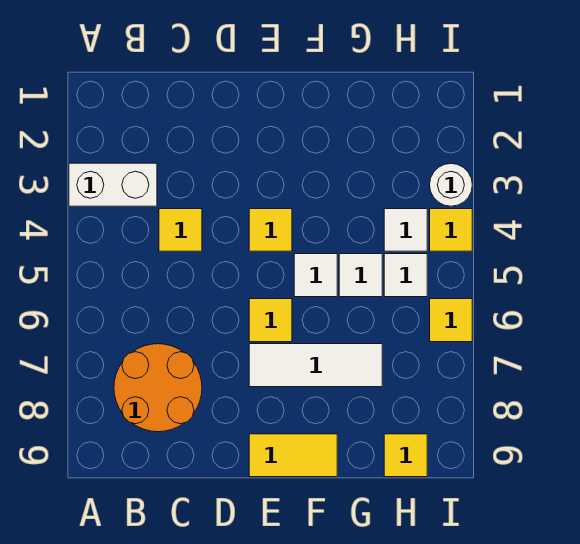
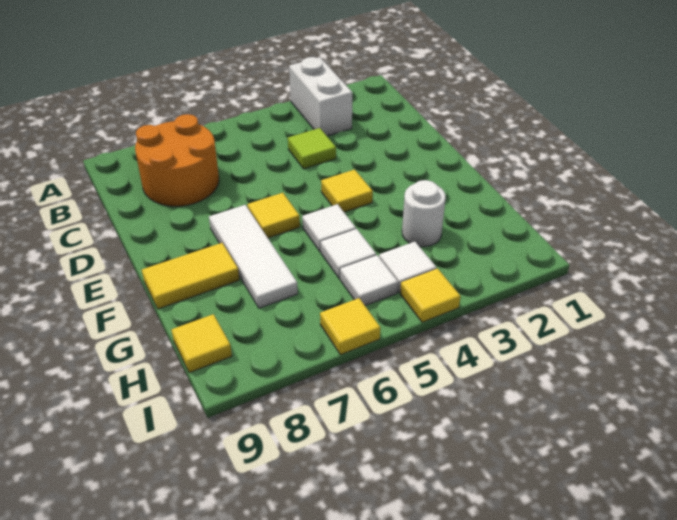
yellow 1x1 tile [159,209,202,251] -> lime 1x1 tile [288,128,336,169]
yellow 1x2 tile [249,434,337,477] -> yellow 1x2 tile turned to [142,243,239,309]
white 1x1 round brick [430,164,472,206] -> white 1x1 round brick moved to [402,180,446,247]

